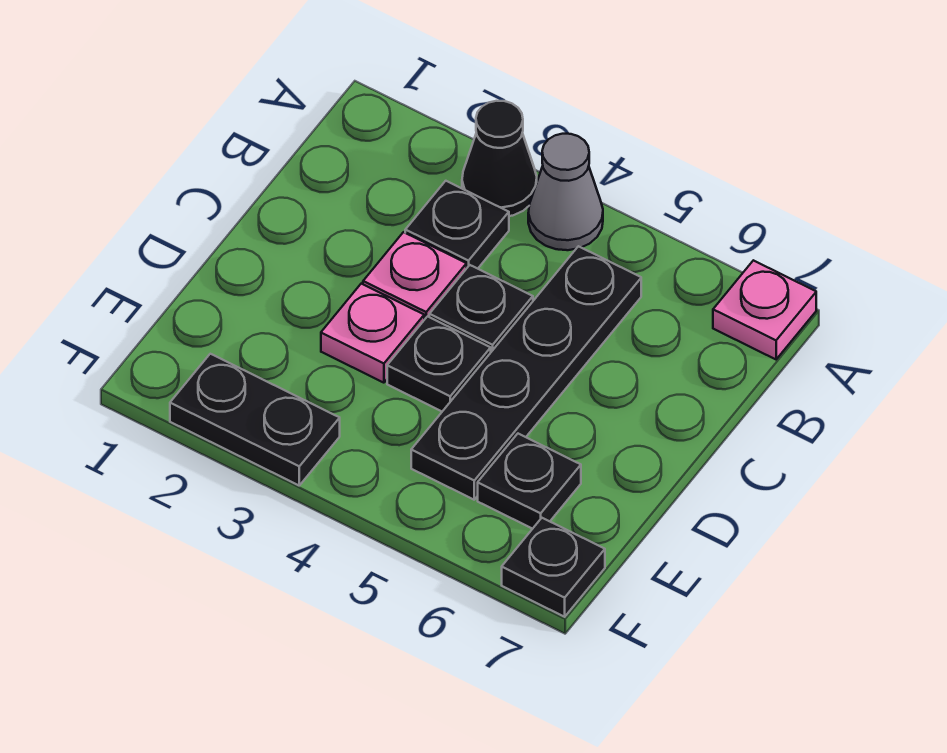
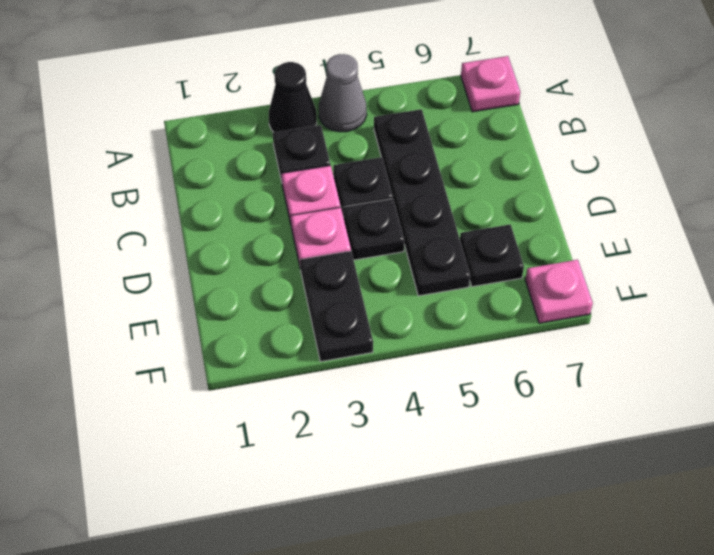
black 1x2 plate [170,354,340,485] -> black 1x2 plate turned to [300,251,373,362]
black 1x1 plate [502,518,605,617] -> pink 1x1 plate [525,260,593,323]

